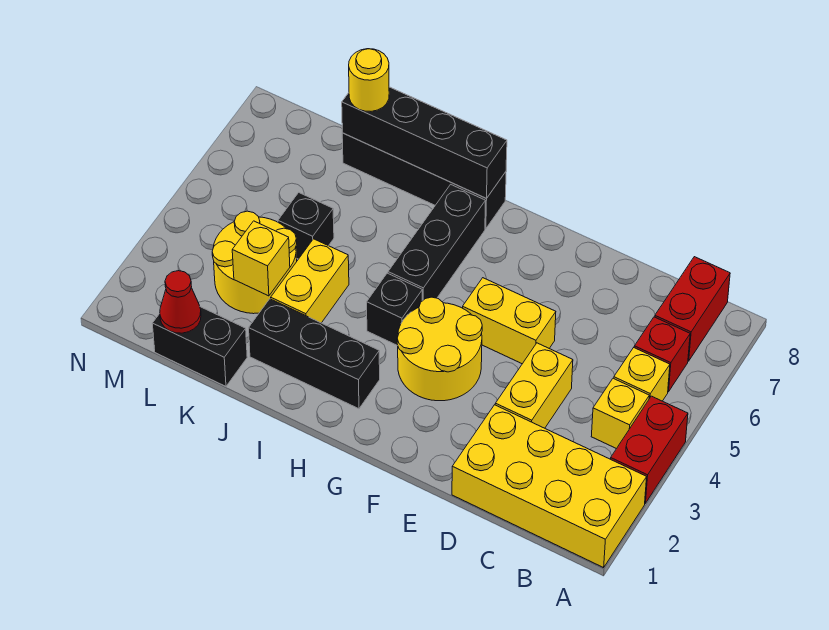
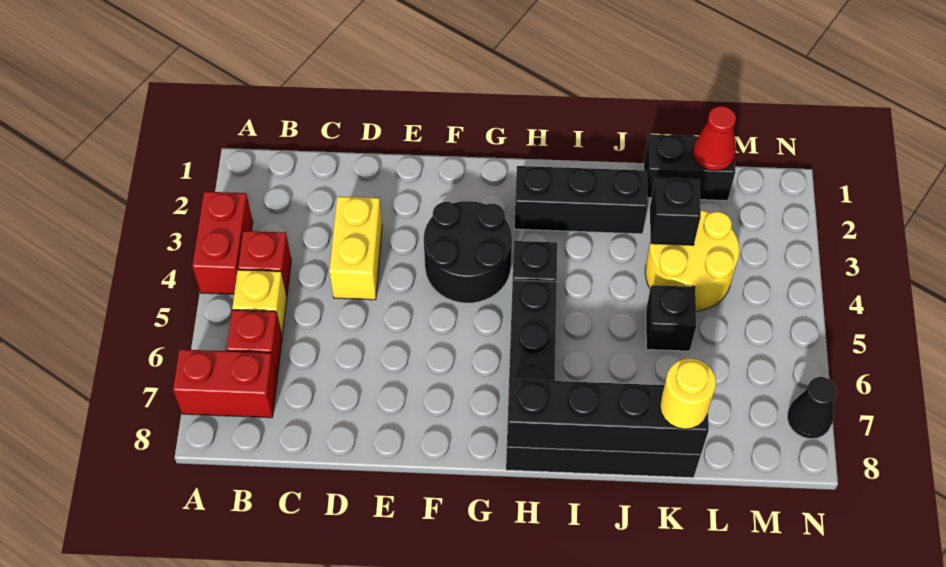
yellow 2x4 brick [452,405,647,568] -> none
yellow 1x1 brick [591,378,649,449] -> red 1x1 brick [238,231,291,296]
red 1x2 brick [655,257,730,361] -> red 1x2 brick turned to [173,349,277,418]
yellow 1x2 brick [463,278,556,364] -> none
yellow 2x2 round brick [397,297,482,401] -> black 2x2 round brick [424,201,512,303]
yellow 1x2 brick [271,239,349,323] -> none
yellow 1x1 brick [232,221,290,296] -> black 1x1 brick [650,178,701,245]
none -> black 1x1 cone [787,377,837,439]

